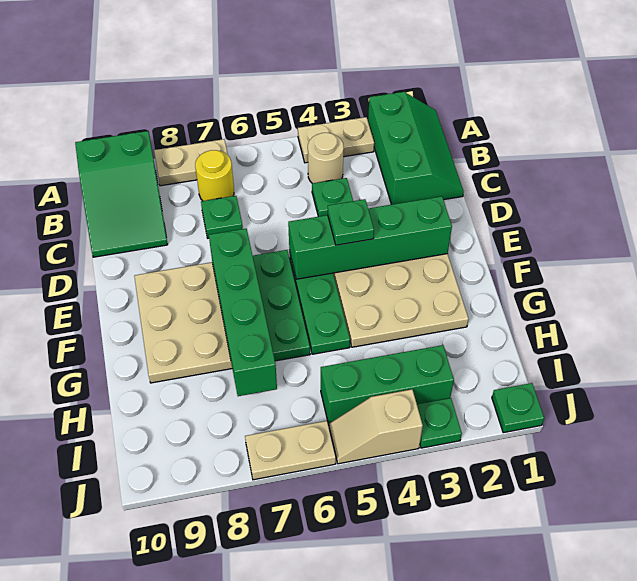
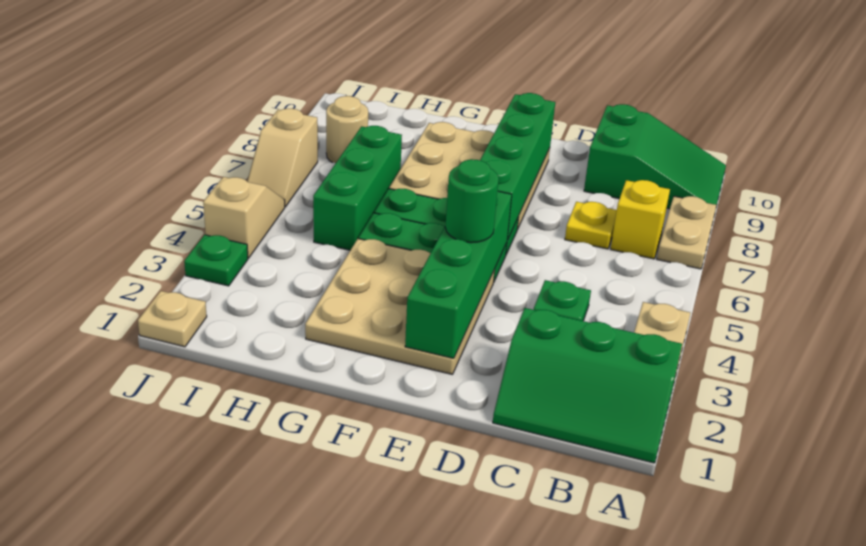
green 2x3 slope [75,131,168,257] -> green 2x3 slope turned to [584,104,726,209]
tan 1x1 round brick [308,133,344,183] -> tan 1x1 round brick moved to [326,96,368,163]
yellow 1x1 round brick [195,150,234,201] -> yellow 1x1 brick [611,180,670,259]
green 1x1 plate [201,196,243,238] -> yellow 1x1 plate [565,202,617,249]
green 1x1 plate [328,199,374,245] -> green 1x1 round brick [445,159,499,243]
green 1x4 brick [209,229,277,396] -> green 1x4 brick turned to [480,93,555,240]
green 1x3 brick [321,345,454,425] -> green 1x3 brick moved to [313,126,402,250]
green 1x1 plate [492,383,544,433] -> tan 1x1 plate [138,291,207,347]
tan 1x2 plate [245,421,336,480] -> tan 1x2 slope [247,109,318,207]

